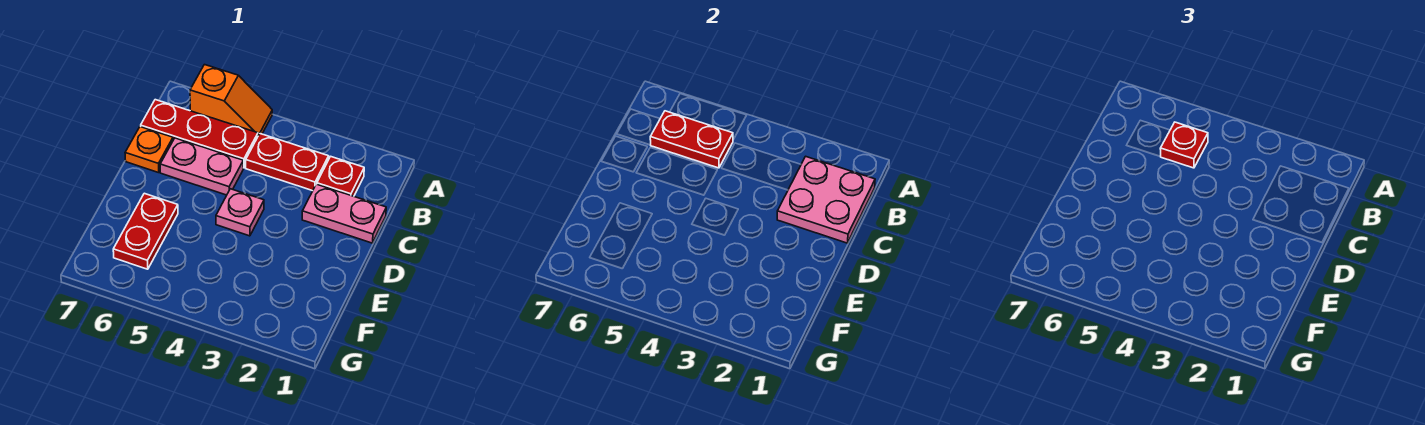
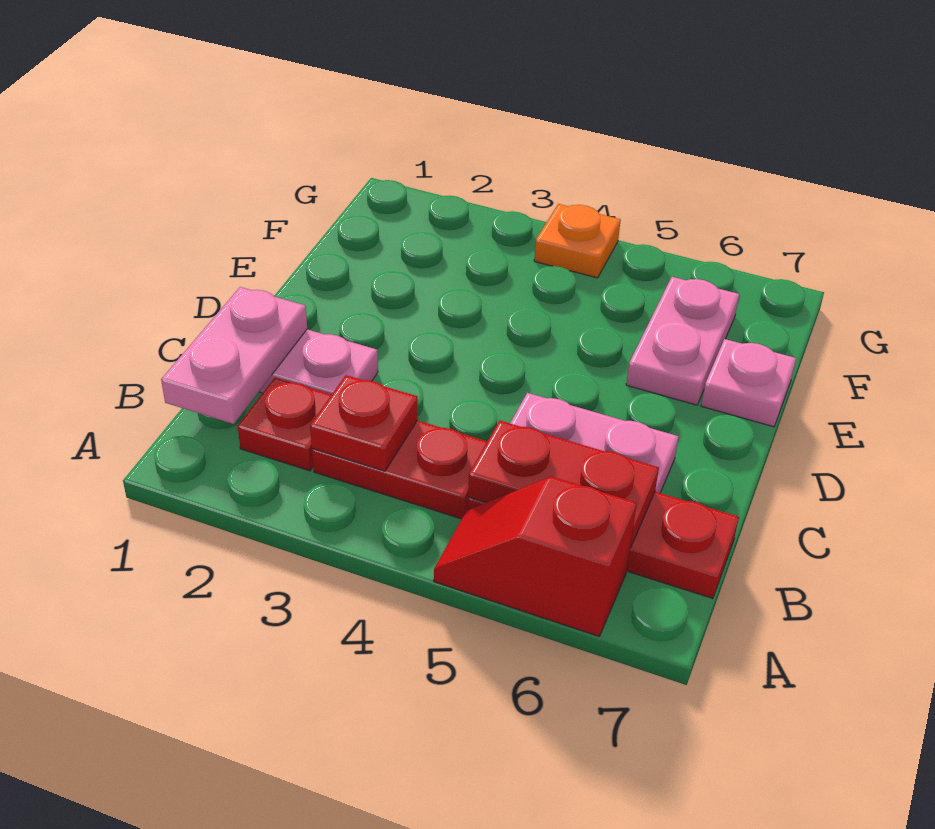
orange 1x2 slope [190,65,272,136] -> red 1x2 slope [434,477,637,636]
pink 2x2 plate [777,156,875,243] -> pink 1x2 plate [161,287,307,424]
red 1x1 plate [1160,122,1208,168] -> red 1x1 plate moved to [310,375,418,471]
orange 1x1 plate [125,127,173,173] -> orange 1x1 plate moved to [534,204,621,278]
pink 1x1 plate [216,189,264,236] -> pink 1x1 plate moved to [701,339,796,427]
red 1x2 plate [113,193,178,269] -> pink 1x2 plate [626,277,739,405]

